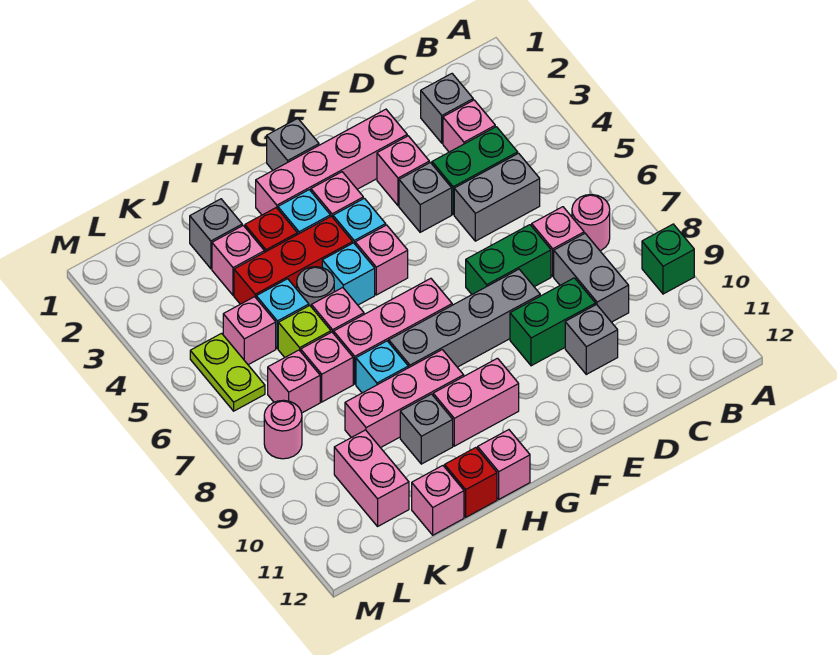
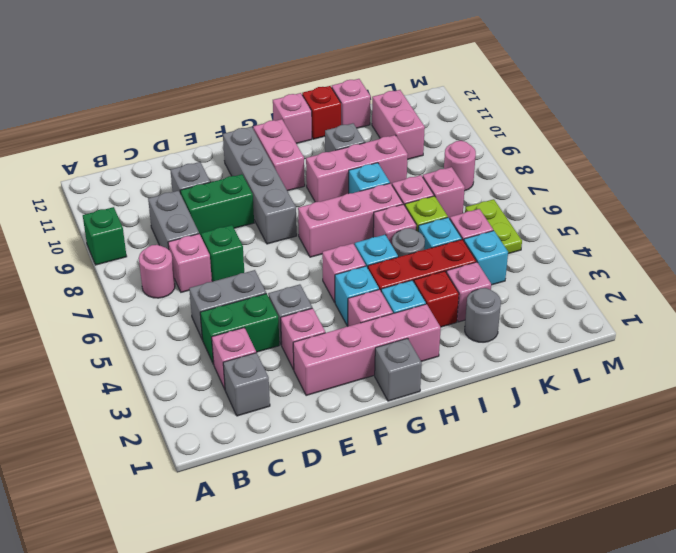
green 1x2 brick [466,225,551,294] -> green 1x1 brick [201,225,244,281]
grey 1x4 brick [389,269,540,368] -> grey 1x4 brick turned to [223,127,297,244]
pink 1x2 brick [433,358,519,446] -> pink 1x2 brick turned to [253,119,305,191]
grey 1x1 brick [190,199,242,269] -> grey 1x1 round brick [465,288,501,342]
none -> cyan 1x1 brick [464,231,508,285]

